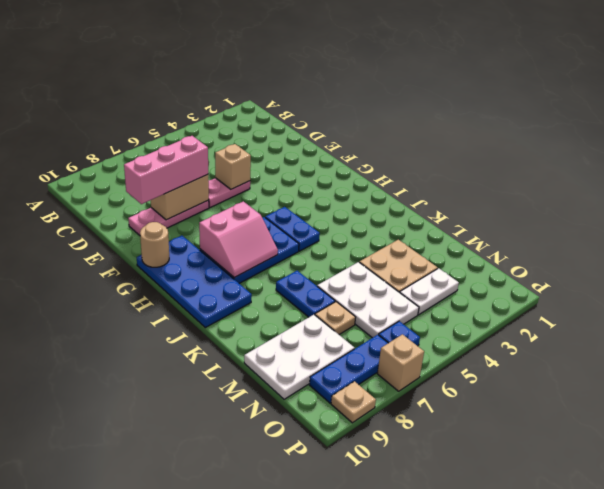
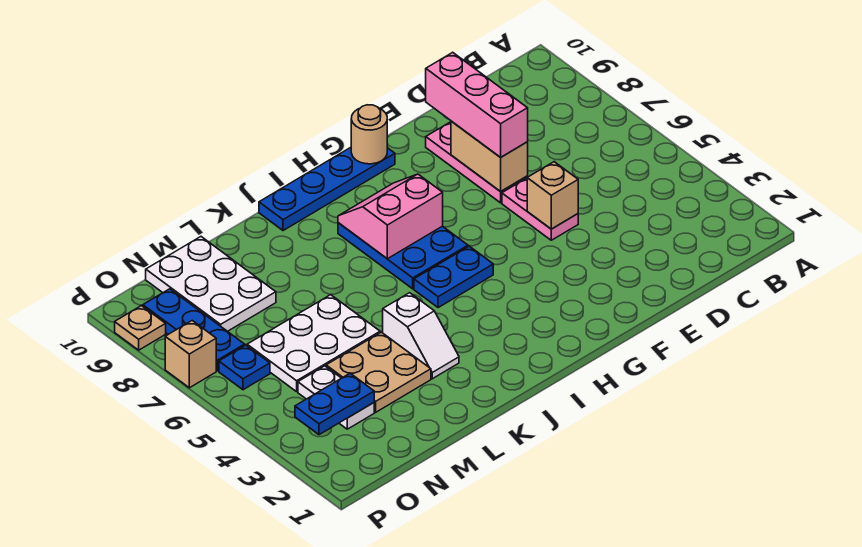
blue 2x4 plate [137,235,252,328] -> blue 1x4 plate [259,147,395,231]
pink 2x2 slope [199,201,278,277] -> pink 2x2 slope turned to [338,174,443,259]
none -> white 1x2 slope [383,293,459,379]
blue 1x2 plate [276,271,335,317] -> blue 1x2 plate moved to [295,373,374,435]
tan 1x1 plate [315,302,356,334] -> none

